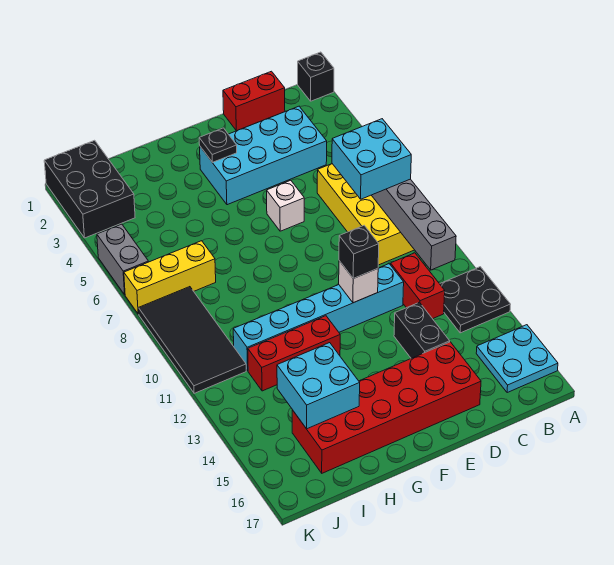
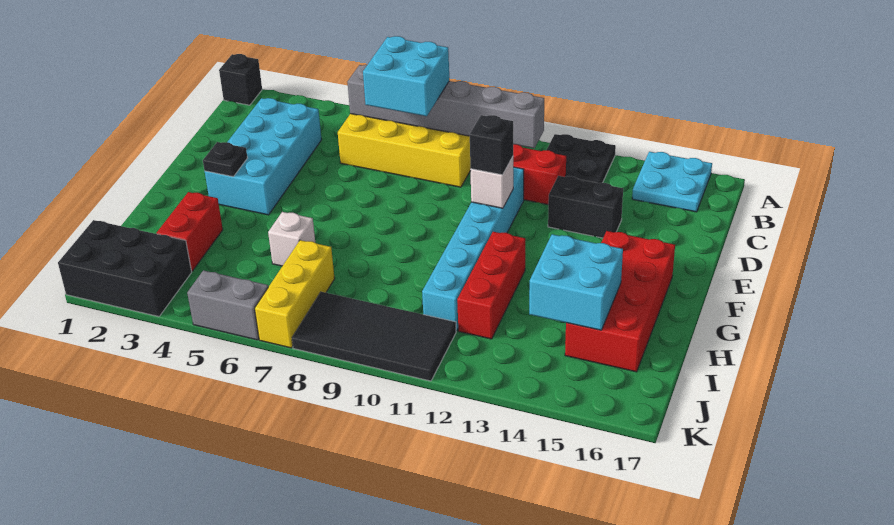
red 1x2 brick [223,71,285,131] -> red 1x2 brick moved to [157,192,223,271]
red 2x6 brick [292,342,481,473] -> red 2x4 brick [565,231,675,372]
white 1x1 brick [267,180,304,231] -> white 1x1 brick moved to [268,212,315,266]

